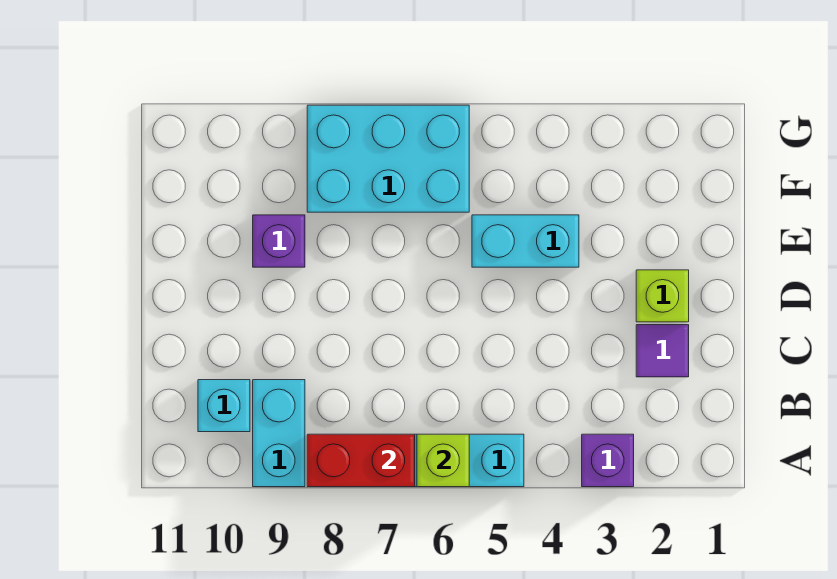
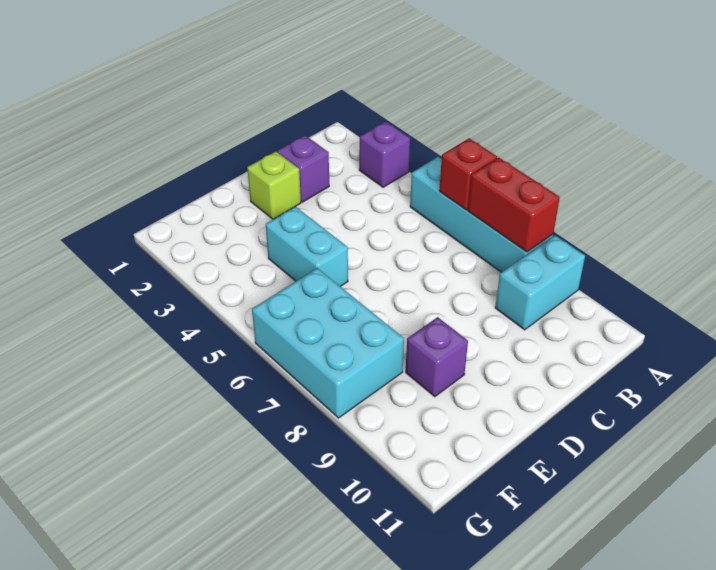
lime 1x1 brick [417,434,469,487] -> red 1x1 brick [439,138,497,210]
cyan 1x1 brick [198,380,250,432] -> none
purple 1x1 tile [636,325,689,377] -> purple 1x1 brick [277,136,329,202]

